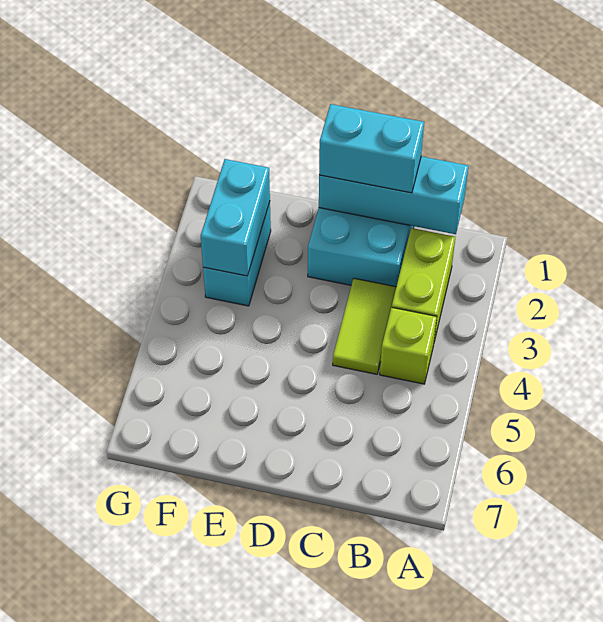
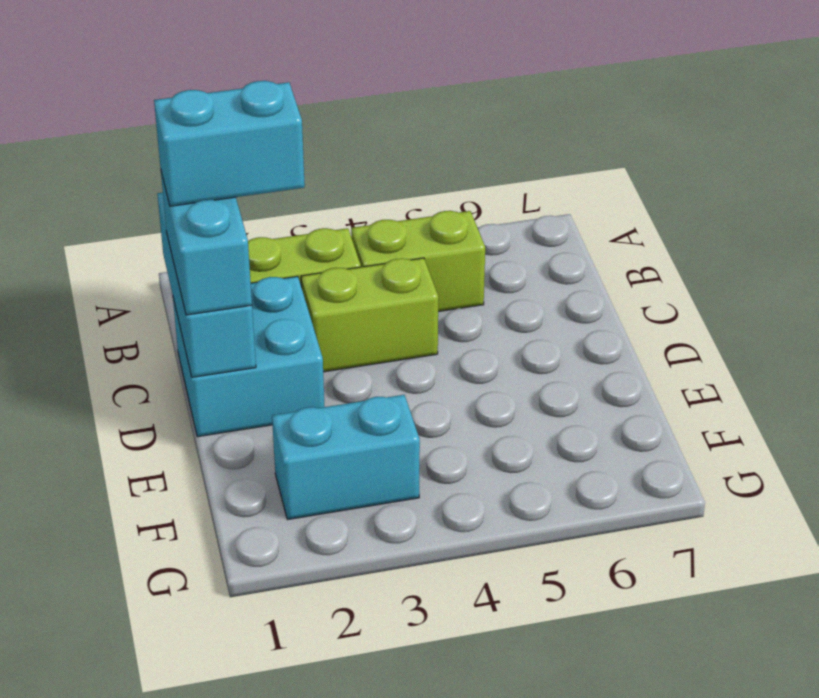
lime 1x1 brick [380,307,437,384] -> lime 1x2 brick [351,211,485,312]
lime 1x2 tile [333,278,396,374] -> lime 1x2 brick [301,258,438,372]
cyan 1x2 brick [201,159,270,276] -> cyan 1x2 brick moved to [154,81,305,206]

